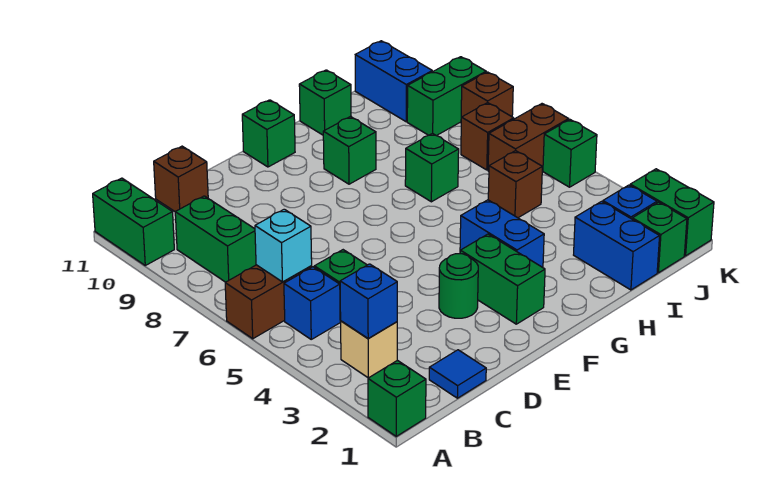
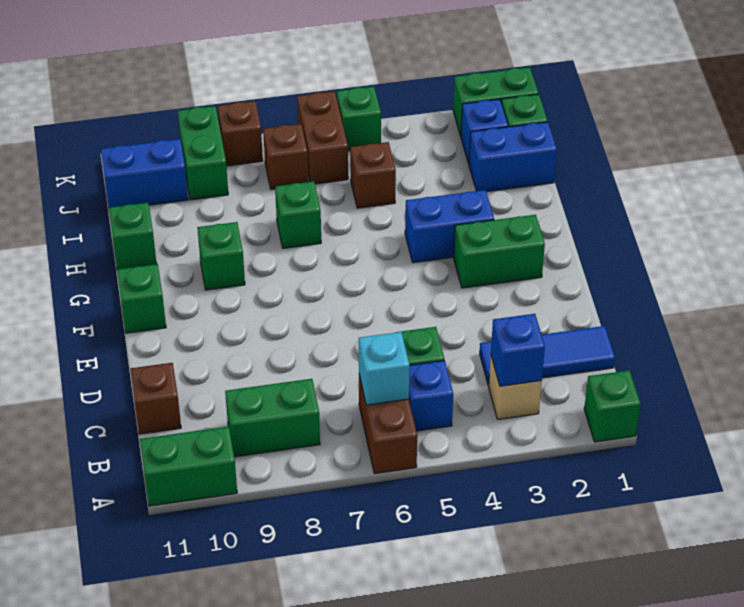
blue 1x1 tile [429,350,486,398] -> blue 1x3 tile [480,326,615,385]
green 1x1 round brick [439,254,478,318] -> none

